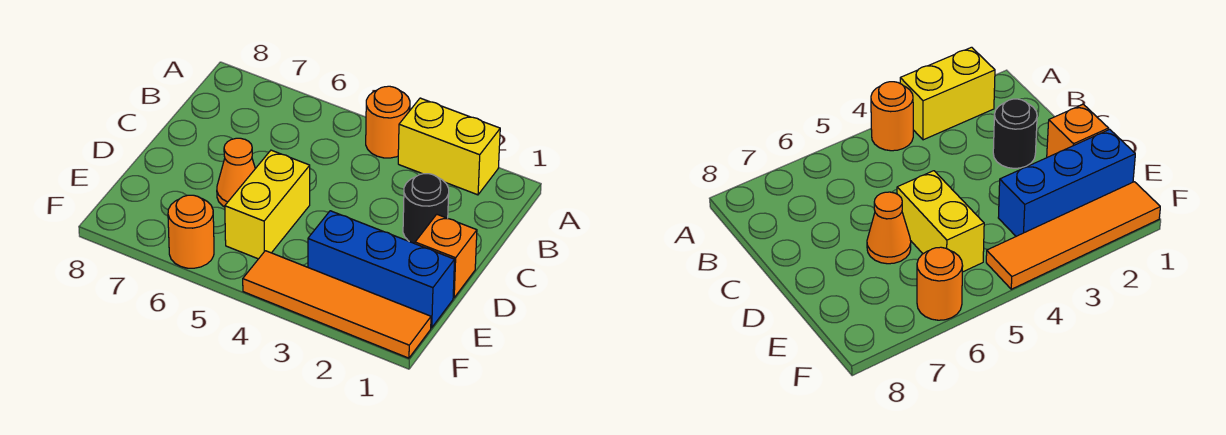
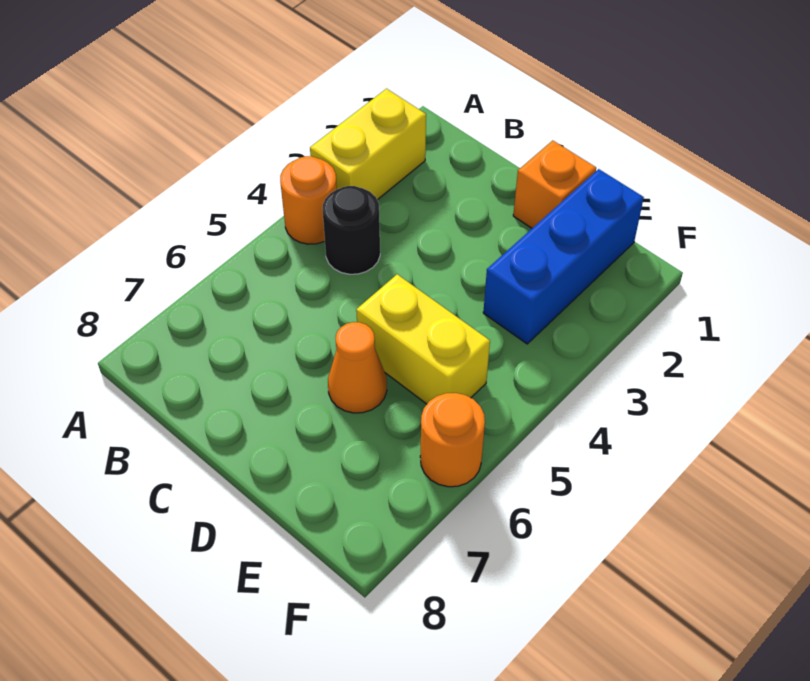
black 1x1 round brick [403,174,449,244] -> black 1x1 round brick moved to [323,186,380,274]
orange 1x4 tile [243,251,431,358] -> none

